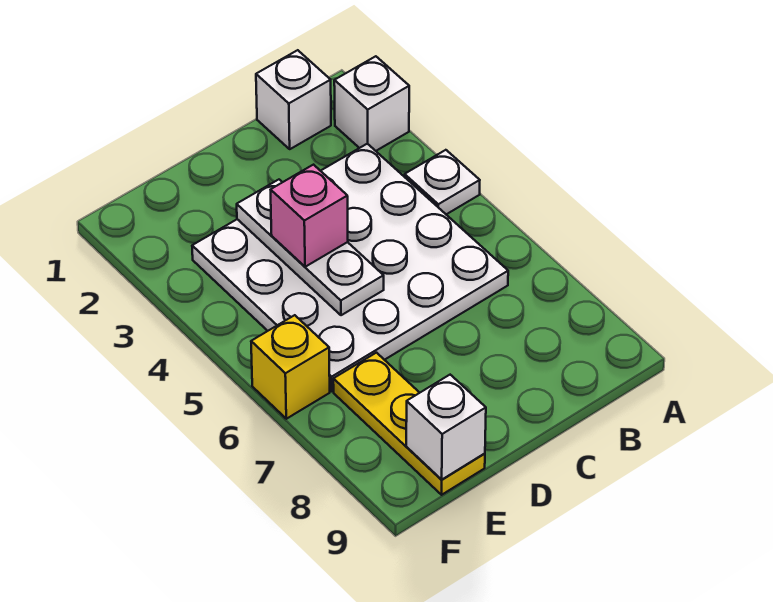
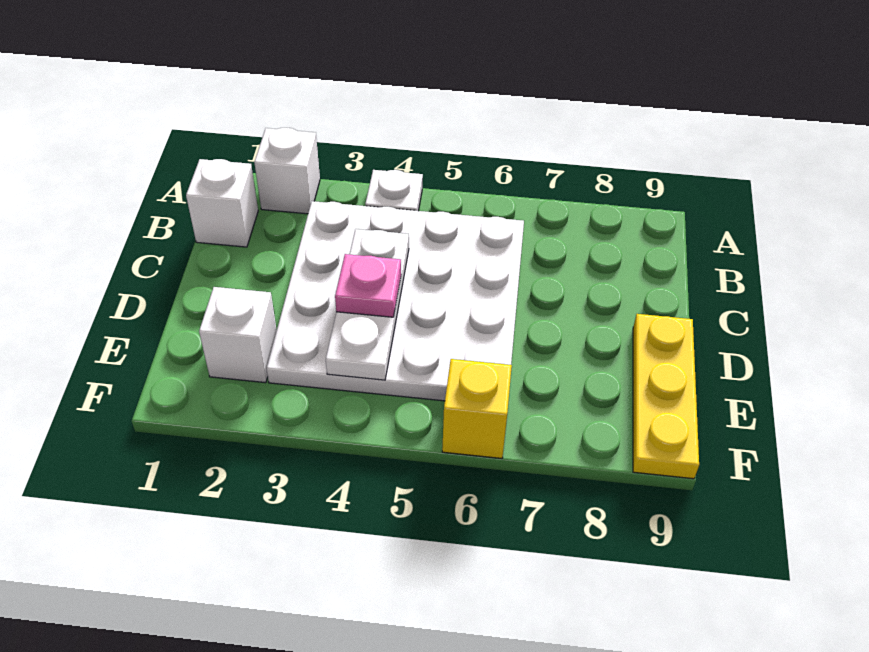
white 1x3 plate [237,180,384,315] -> white 1x3 plate turned to [326,229,409,380]
pink 1x1 brick [271,165,348,267] -> pink 1x1 plate [335,254,401,317]
yellow 1x3 plate [333,353,485,495] -> yellow 1x3 plate turned to [633,314,699,479]
white 1x1 brick [406,375,486,479] -> white 1x1 brick moved to [199,287,277,383]

